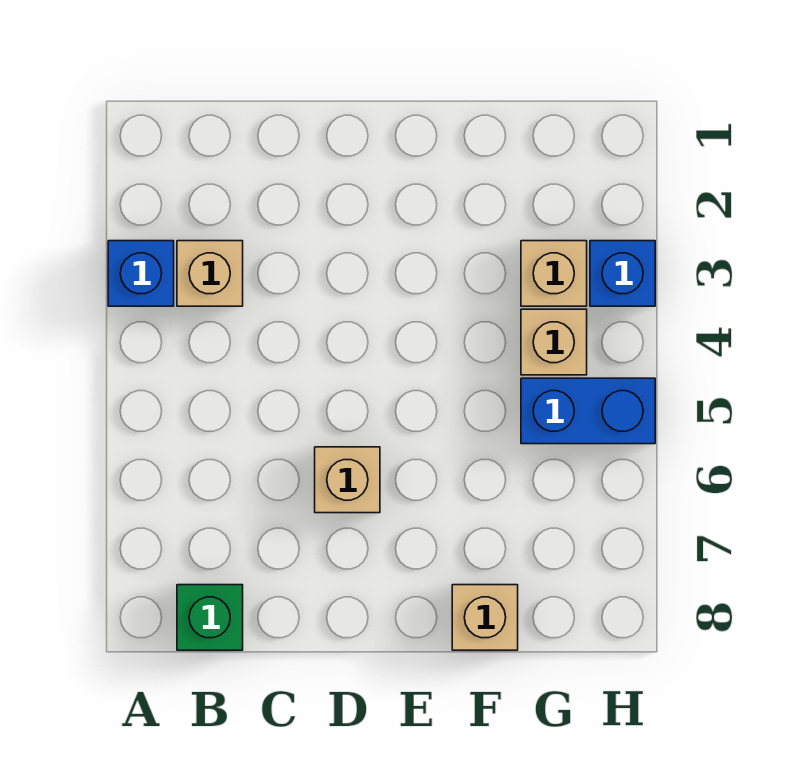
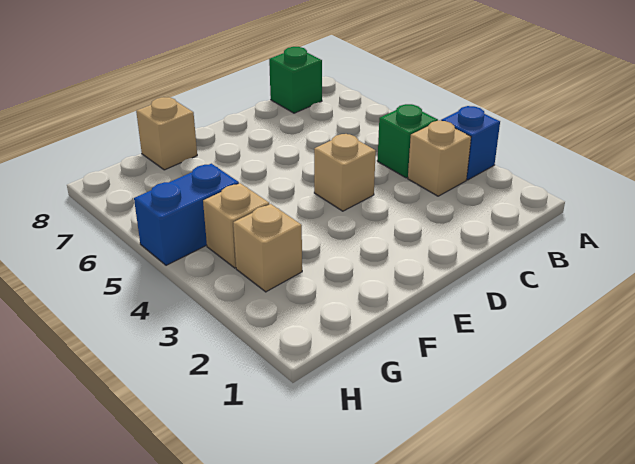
none -> green 1x1 brick [377,104,438,178]
tan 1x1 brick [315,447,380,513] -> tan 1x1 brick moved to [314,134,376,211]
blue 1x1 brick [590,241,655,306] -> none

